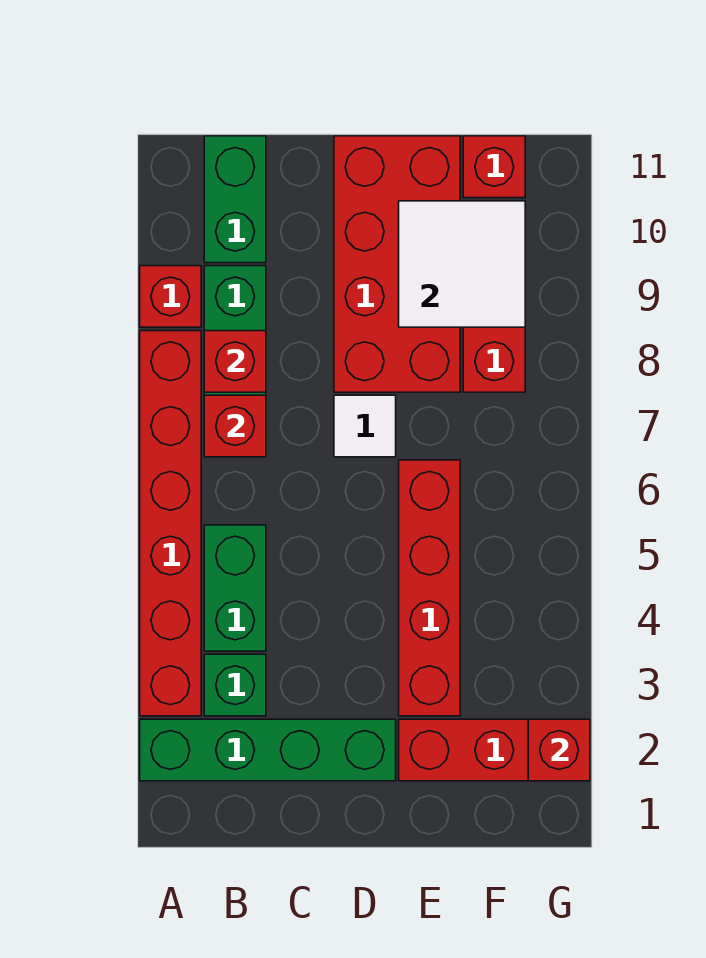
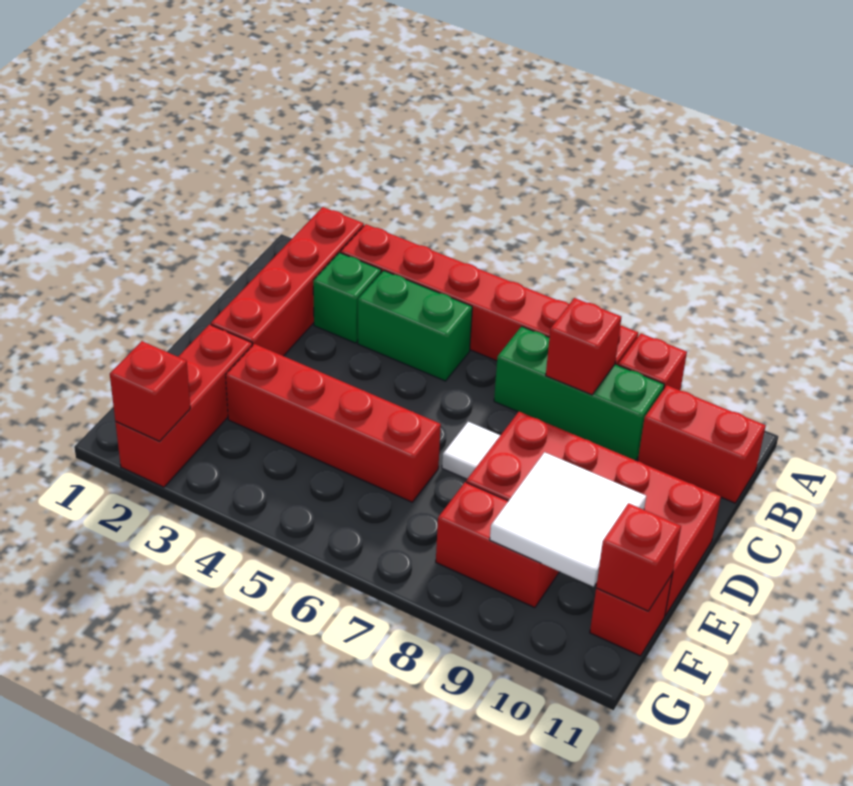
green 1x4 brick [140,719,396,781] -> red 1x4 brick [211,207,364,356]
red 1x1 brick [204,395,266,457] -> red 1x1 brick moved to [596,503,681,611]
green 1x2 brick [204,136,266,263] -> red 1x2 brick [638,385,766,503]

